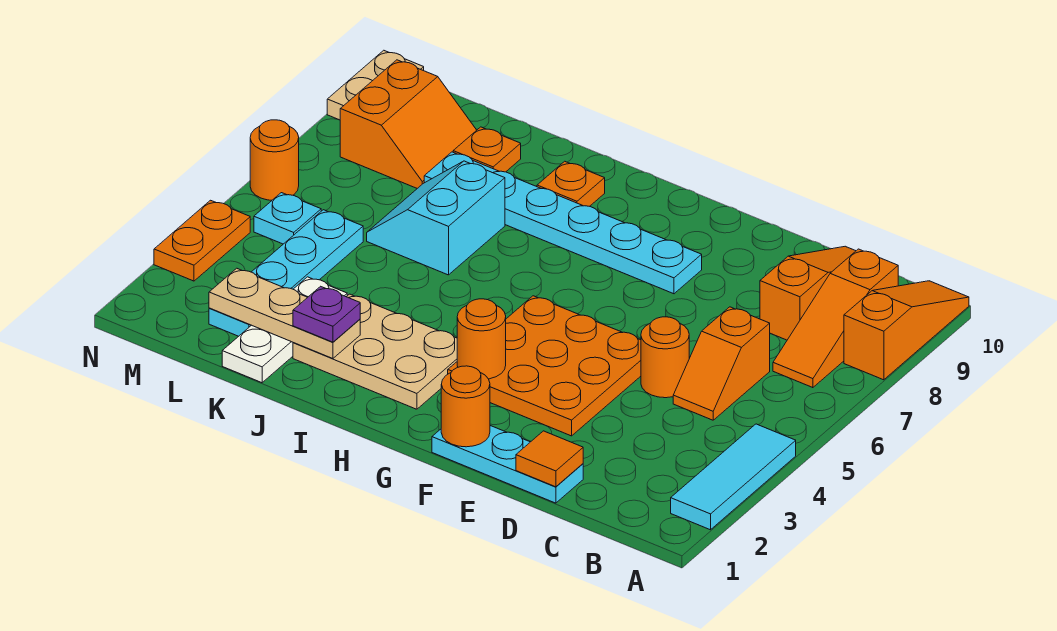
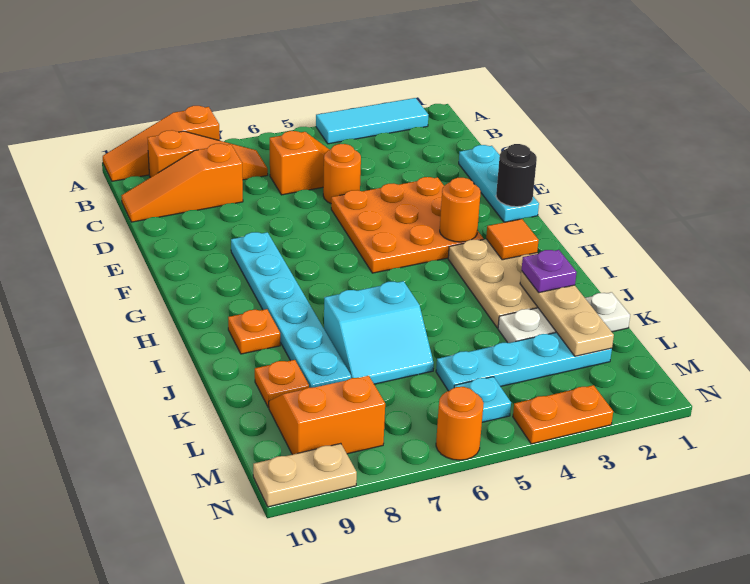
orange 1x1 tile [516,431,583,487] -> orange 1x1 tile moved to [486,219,539,260]
orange 1x1 round brick [441,366,490,447] -> black 1x1 round brick [496,144,537,207]

